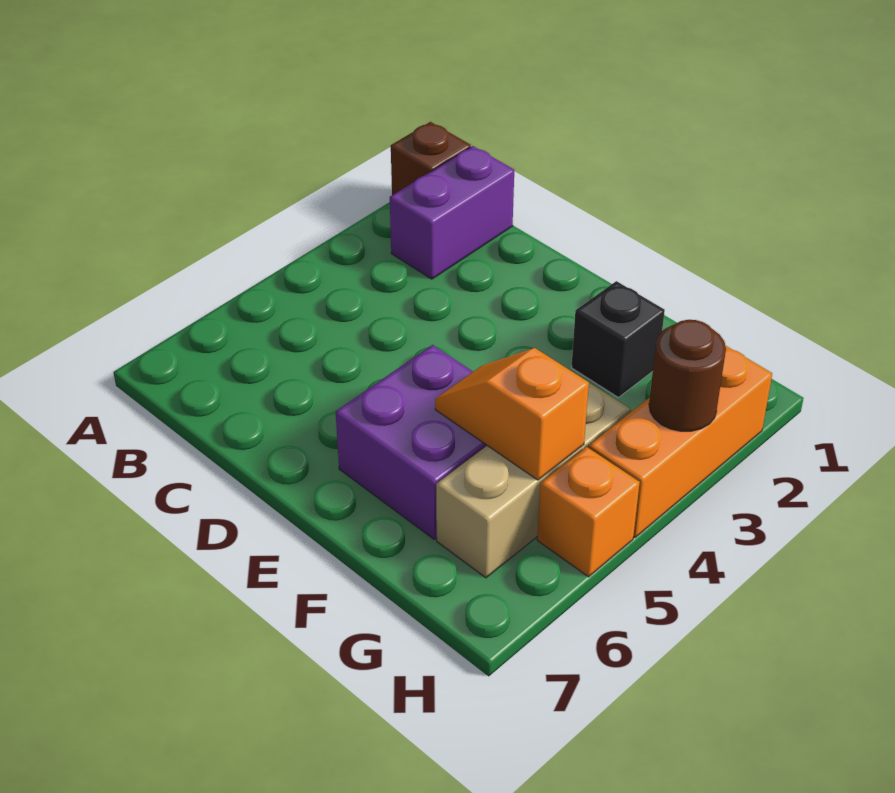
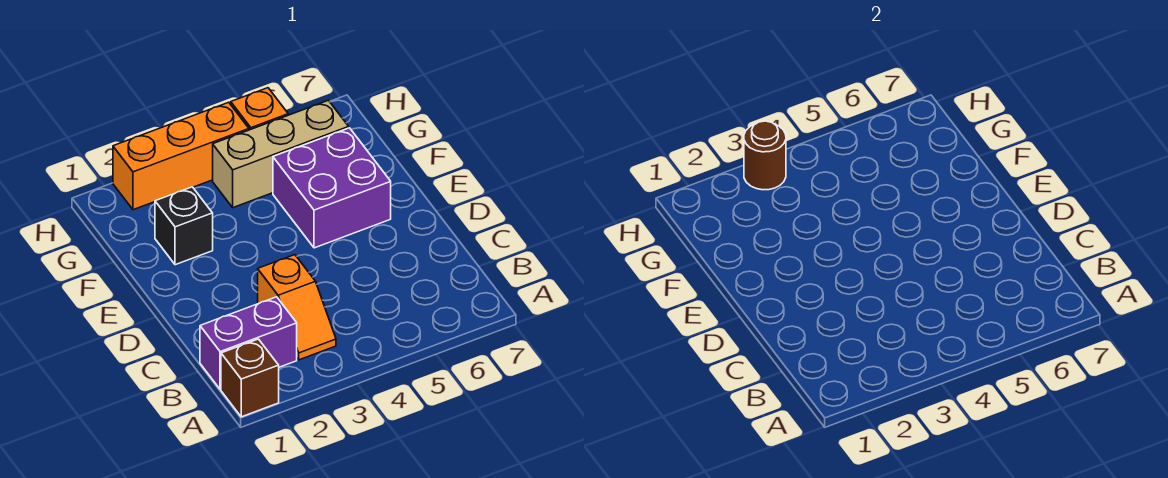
orange 1x2 slope [435,348,589,480] -> orange 1x2 slope moved to [258,255,336,360]

